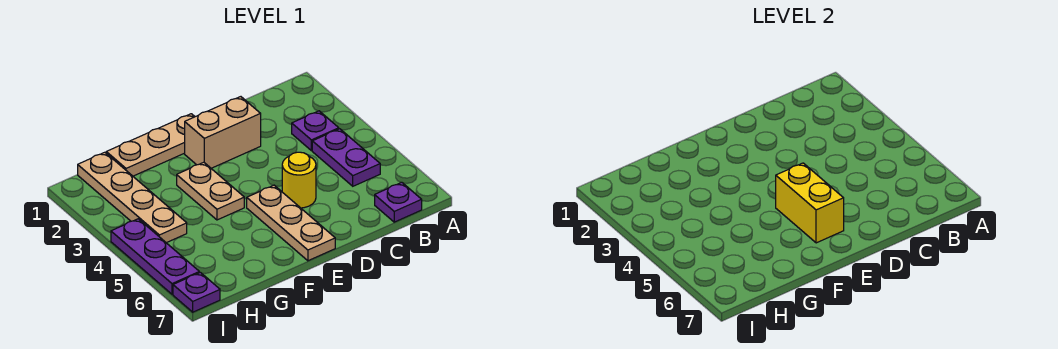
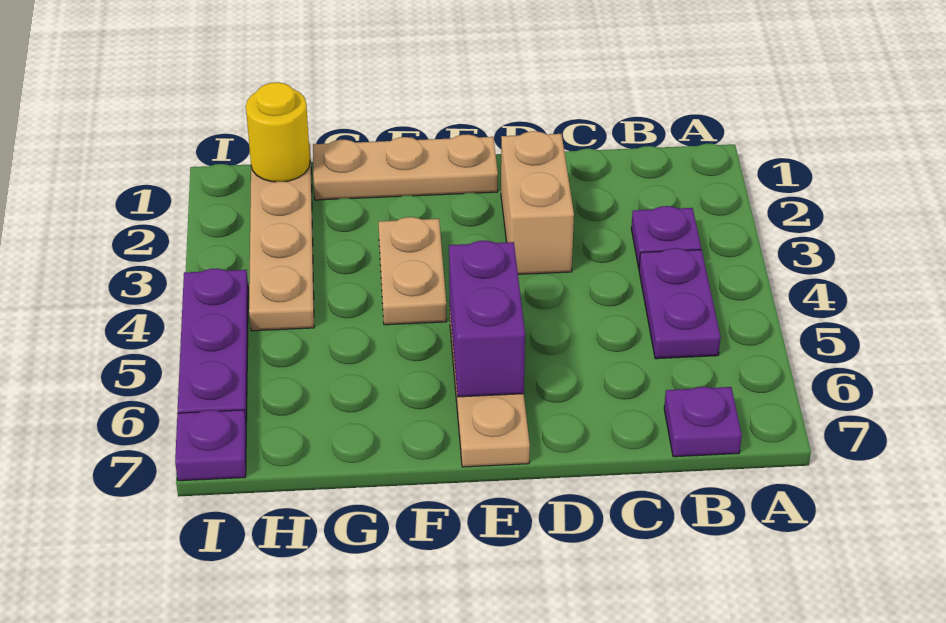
tan 1x2 brick [185,97,261,168] -> tan 1x2 brick turned to [501,131,574,274]
yellow 1x1 round brick [282,152,316,208] -> yellow 1x1 round brick moved to [246,82,310,182]
yellow 1x2 brick [776,163,844,243] -> purple 1x2 brick [449,241,525,397]

